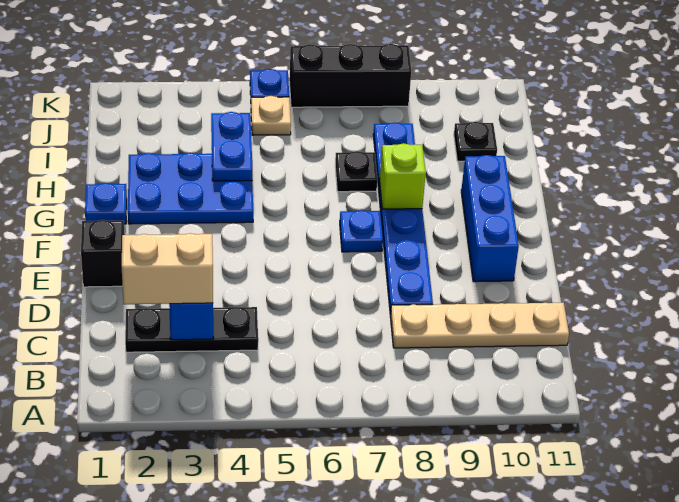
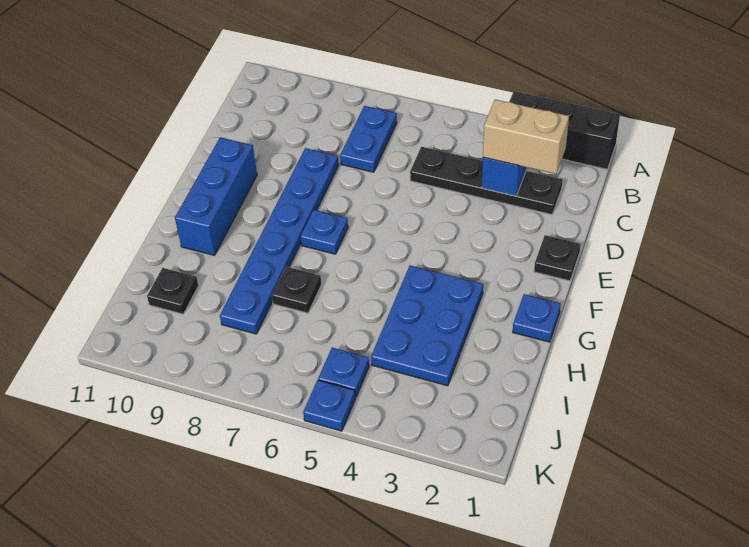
black 1x3 plate [125,307,258,352] -> black 1x4 plate [410,147,563,215]
tan 1x4 plate [390,303,569,348] -> none
black 1x1 brick [81,220,125,287] -> black 1x1 plate [534,235,581,281]
blue 2x3 plate [128,153,253,224] -> blue 2x3 plate turned to [371,266,483,386]
lime 1x1 brick [380,143,426,209] -> none
blue 1x2 plate [211,112,252,181] -> blue 1x2 plate moved to [340,106,397,172]
tan 1x1 plate [251,96,291,135] -> blue 1x1 plate [318,348,369,397]
black 1x3 brick [290,44,411,107] -> black 1x3 brick moved to [509,91,620,169]

